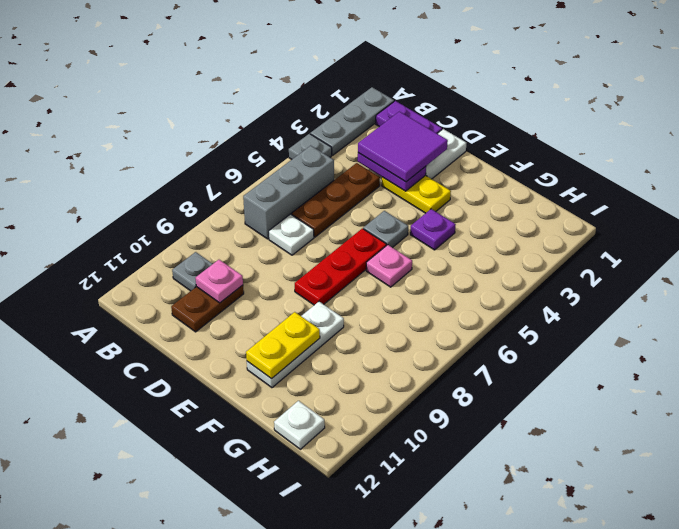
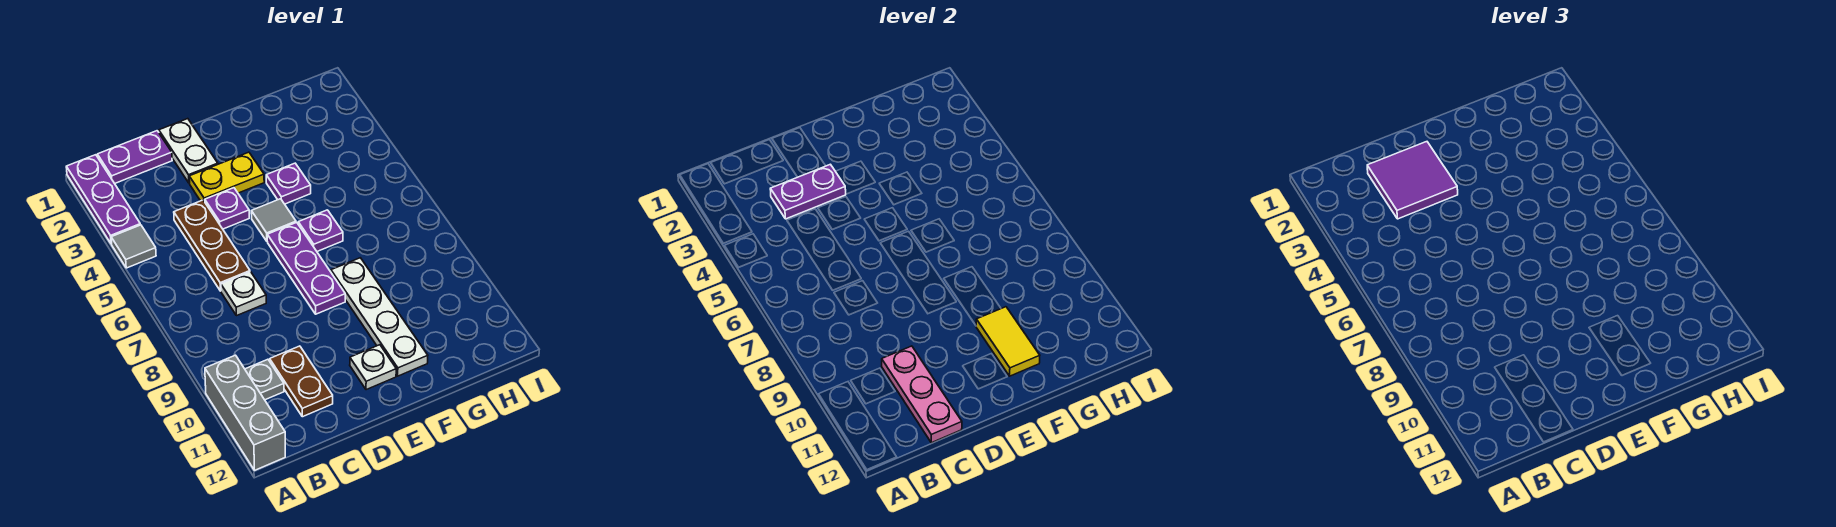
grey 1x3 plate [310,87,394,155] -> purple 1x3 plate [66,155,140,244]
grey 1x1 plate [289,134,332,159] -> grey 1x1 tile [111,225,156,268]
grey 1x3 brick [243,146,334,239] -> grey 1x3 brick moved to [205,355,285,470]
pink 1x1 plate [196,260,243,303] -> pink 1x3 plate [882,346,962,443]
none -> purple 1x1 plate [205,188,249,229]
grey 1x1 plate [363,211,408,248] -> grey 1x1 tile [251,199,296,241]
red 1x3 plate [295,228,386,305] -> purple 1x3 plate [267,222,345,314]
pink 1x1 plate [366,245,412,287] -> purple 1x1 plate [298,210,343,251]
white 1x3 plate [247,302,344,388] -> white 1x4 plate [331,258,428,376]
yellow 1x2 plate [246,312,320,379] -> yellow 1x2 tile [976,307,1040,376]
white 1x1 plate [274,401,325,449] -> white 1x1 plate moved to [350,345,396,390]

